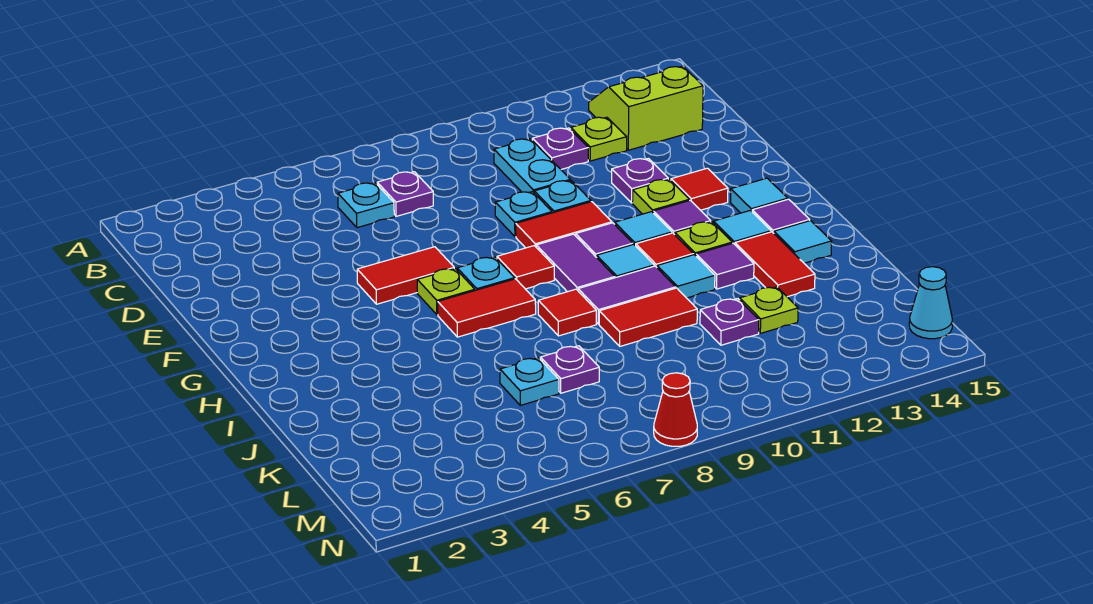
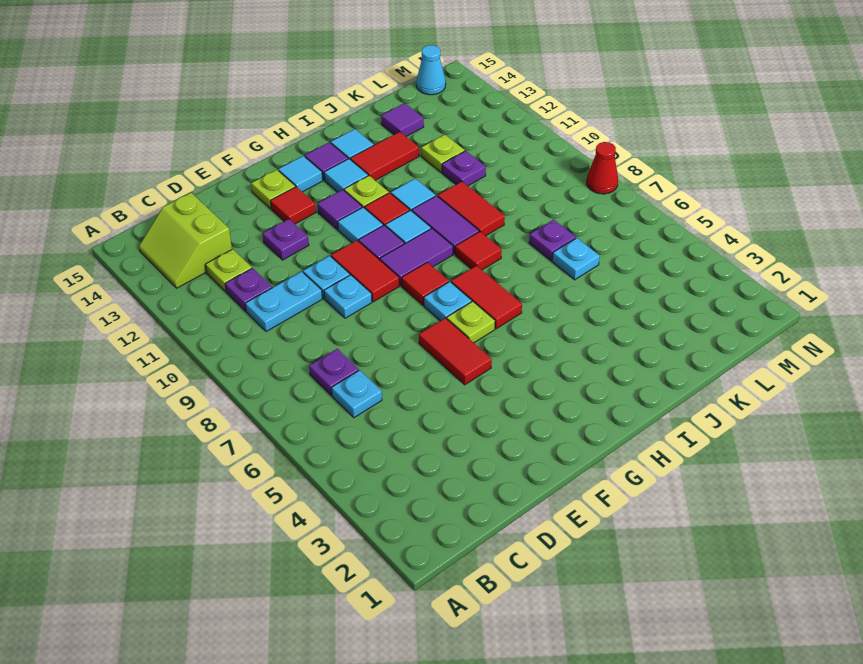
lime 1x1 plate [632,179,689,214] -> lime 1x1 plate moved to [251,170,295,209]
purple 1x1 tile [696,243,754,289] -> purple 1x1 tile moved to [381,103,424,136]

